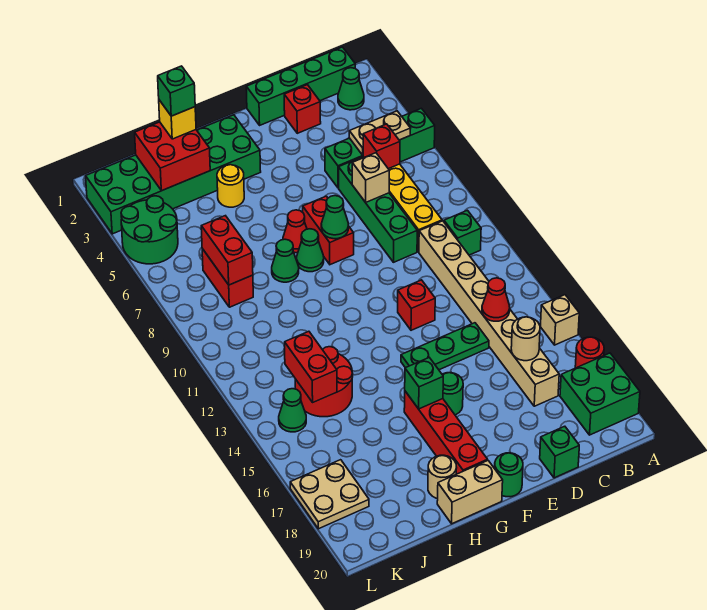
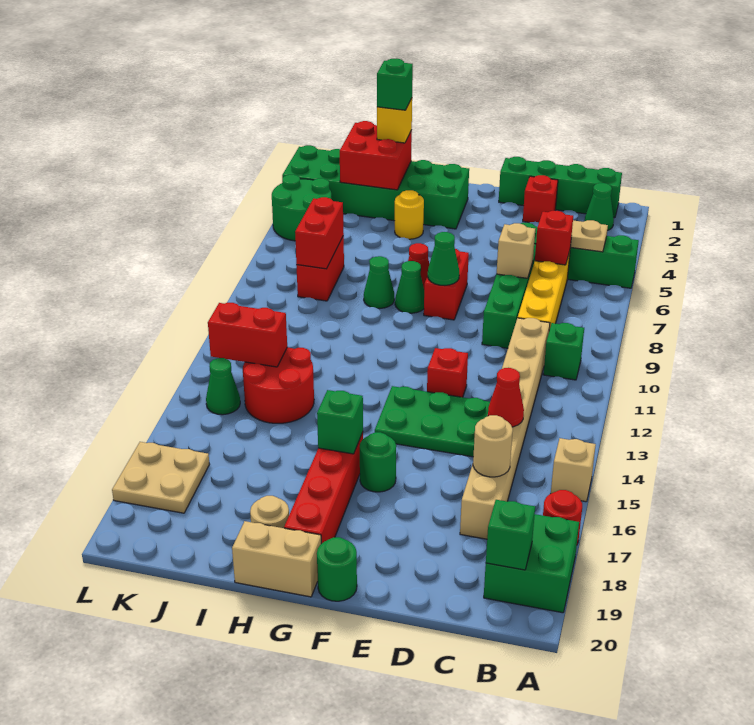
green 1x3 plate [401,323,489,370] -> green 2x3 plate [375,386,490,457]
green 1x1 brick [540,426,579,478] -> green 1x1 brick moved to [486,500,535,570]
red 1x2 brick [285,331,337,402] -> red 1x2 brick turned to [208,303,287,367]

